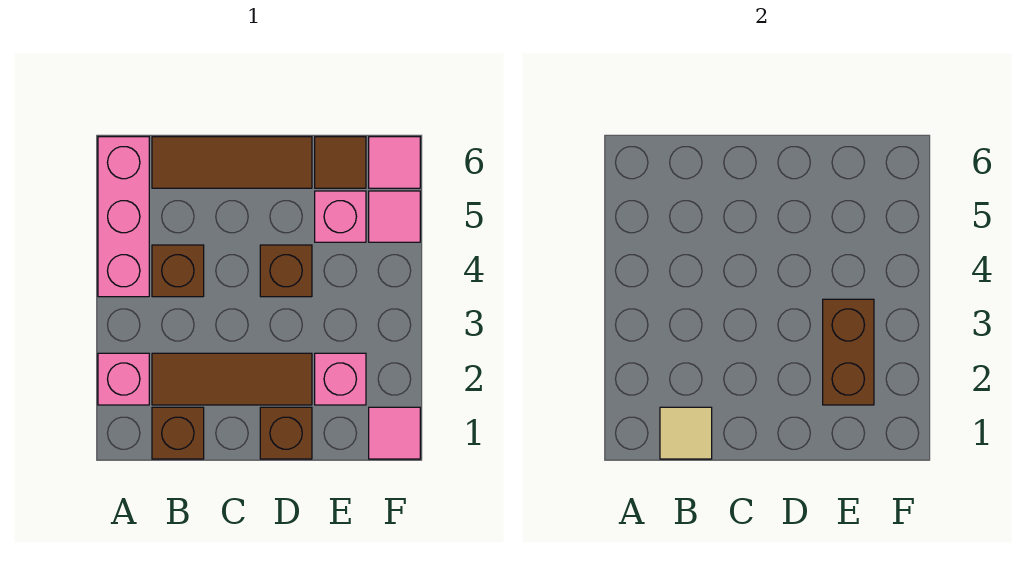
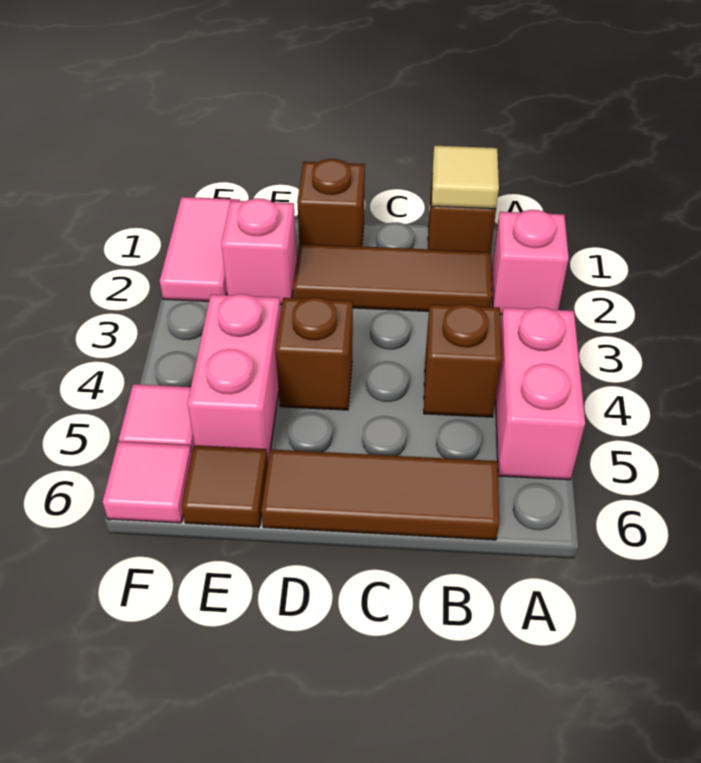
pink 1x3 brick [98,137,149,297] -> pink 1x2 brick [496,307,585,480]
brown 1x2 brick [823,299,874,405] -> none
pink 1x1 brick [315,191,366,242] -> pink 1x2 brick [187,294,281,462]
pink 1x1 tile [369,407,420,459] -> pink 1x2 tile [160,197,240,301]

